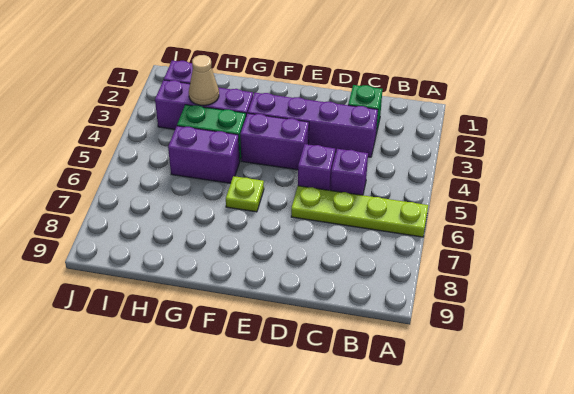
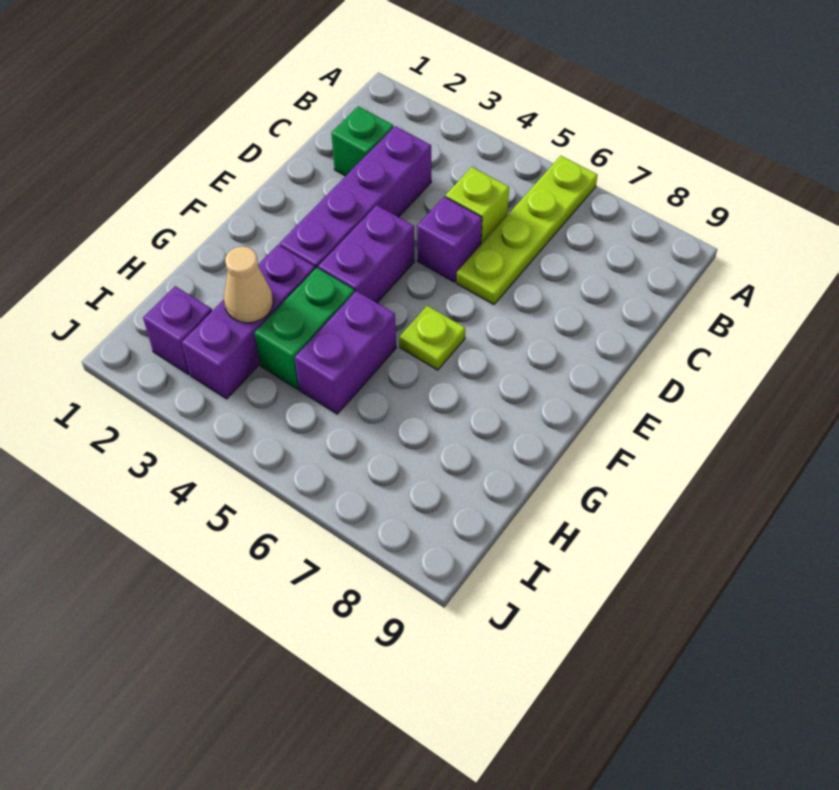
purple 1x1 brick [331,149,368,195] -> lime 1x1 brick [445,167,509,244]

